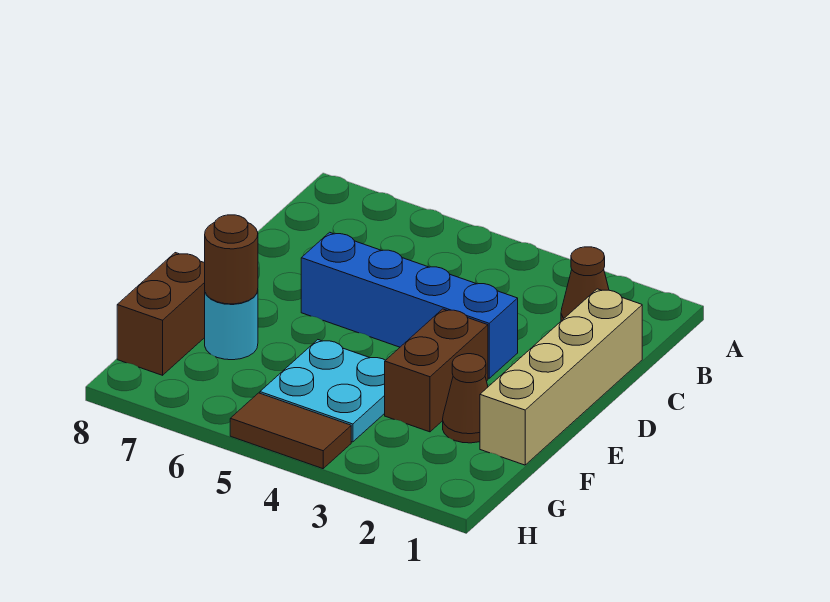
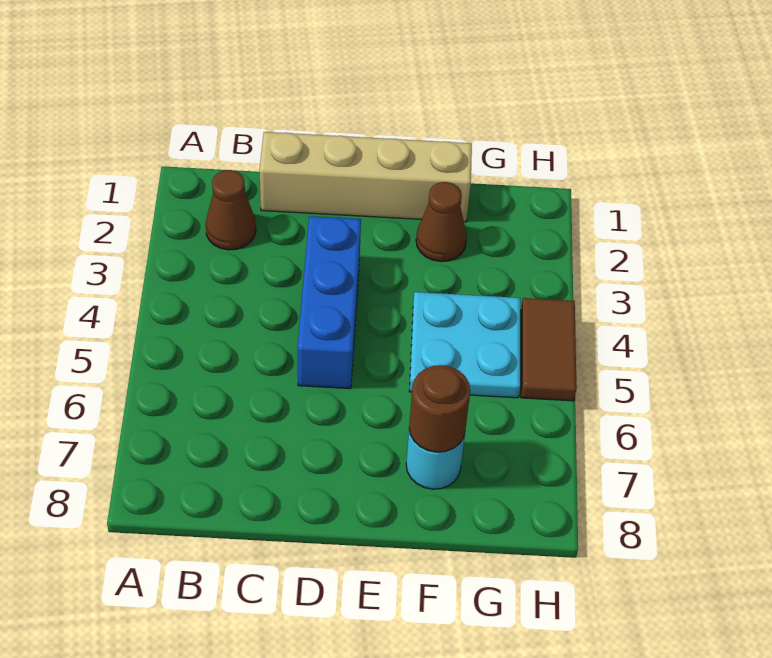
blue 1x4 brick [301,232,518,378] -> blue 1x3 brick [298,216,361,389]
brown 1x2 brick [385,309,488,432] -> none
brown 1x2 brick [117,253,205,375] -> none

